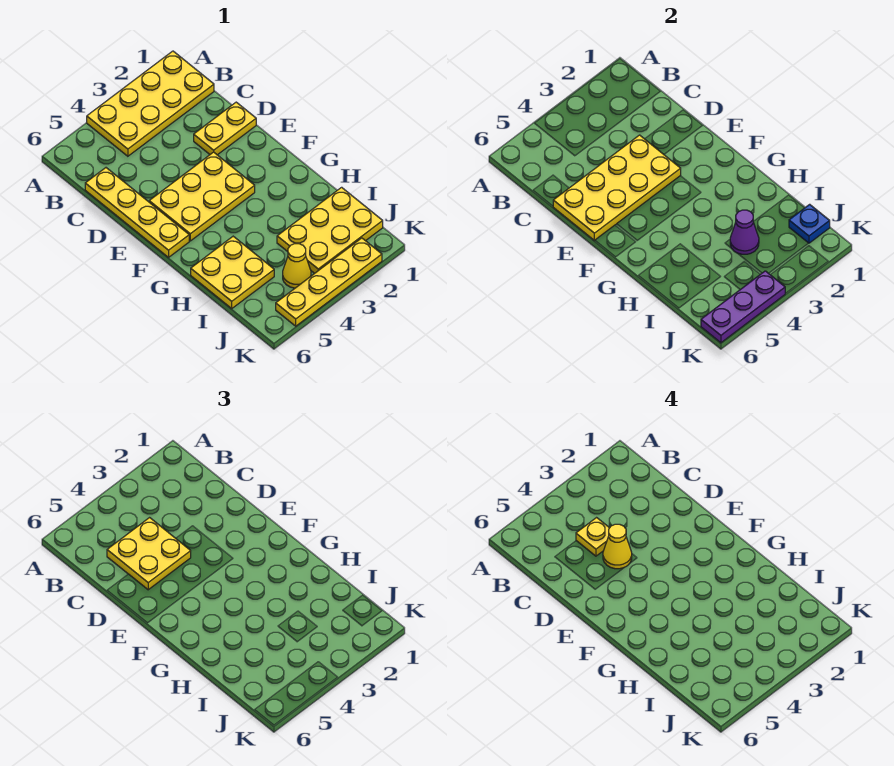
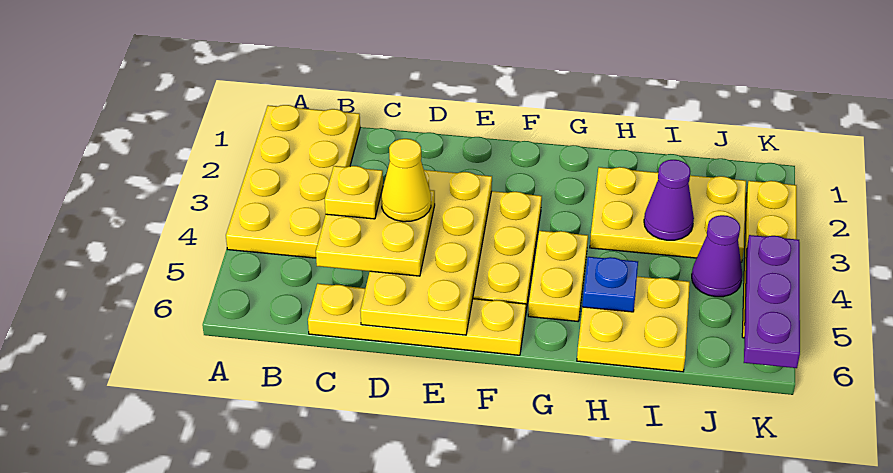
yellow 1x2 plate [194,102,256,155] -> yellow 1x2 plate moved to [528,231,588,321]
yellow 2x3 plate [277,187,383,273] -> yellow 2x3 plate turned to [590,167,746,262]
blue 1x1 plate [789,204,830,243] -> blue 1x1 plate moved to [582,257,638,312]
yellow 1x1 cone [283,244,311,288] -> purple 1x1 cone [692,215,742,297]

